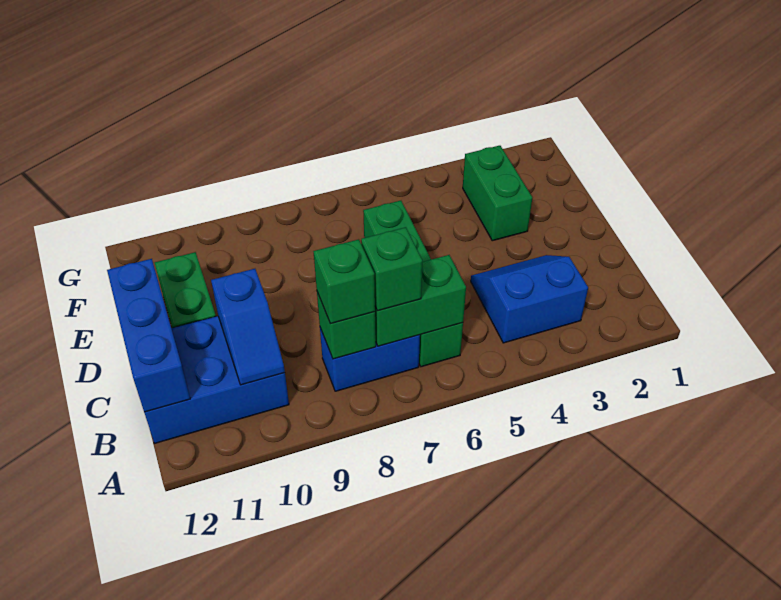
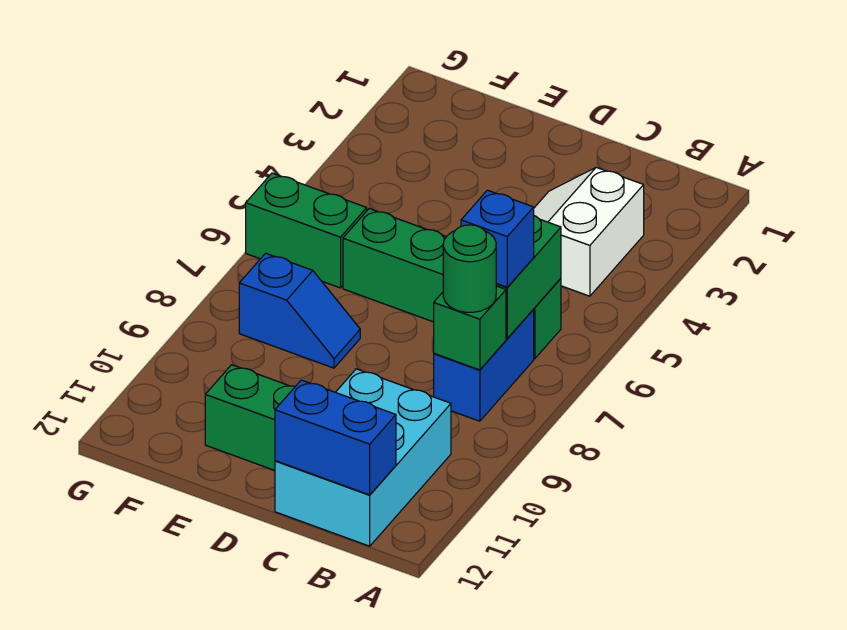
blue 2x2 slope [471,255,588,343] -> white 2x2 slope [534,167,644,296]
green 1x1 brick [361,227,422,311] -> blue 1x1 brick [461,190,534,287]
green 1x1 brick [313,239,375,324] -> green 1x1 round brick [443,225,496,312]
blue 2x3 brick [144,316,289,443] -> cyan 2x3 brick [275,369,451,546]
blue 1x2 slope [211,269,285,385] -> blue 1x2 slope moved to [239,253,360,368]
blue 1x3 brick [107,259,190,412] -> blue 1x2 brick [275,380,396,495]
green 1x2 brick [463,146,532,241] -> green 1x2 brick moved to [246,173,367,288]

